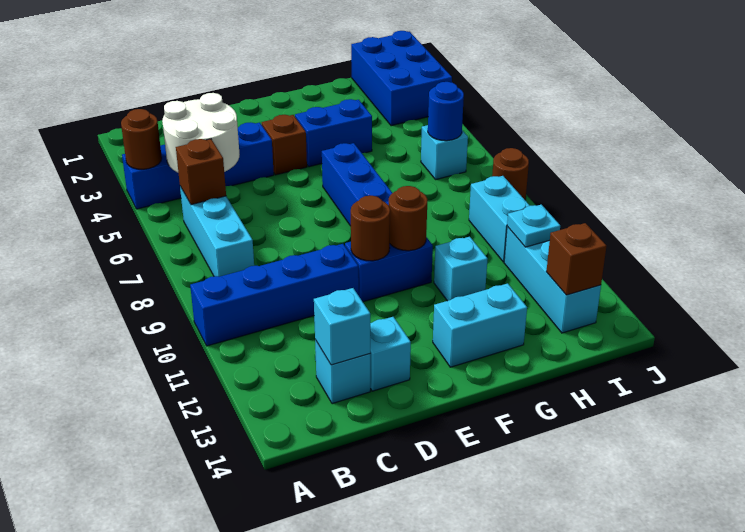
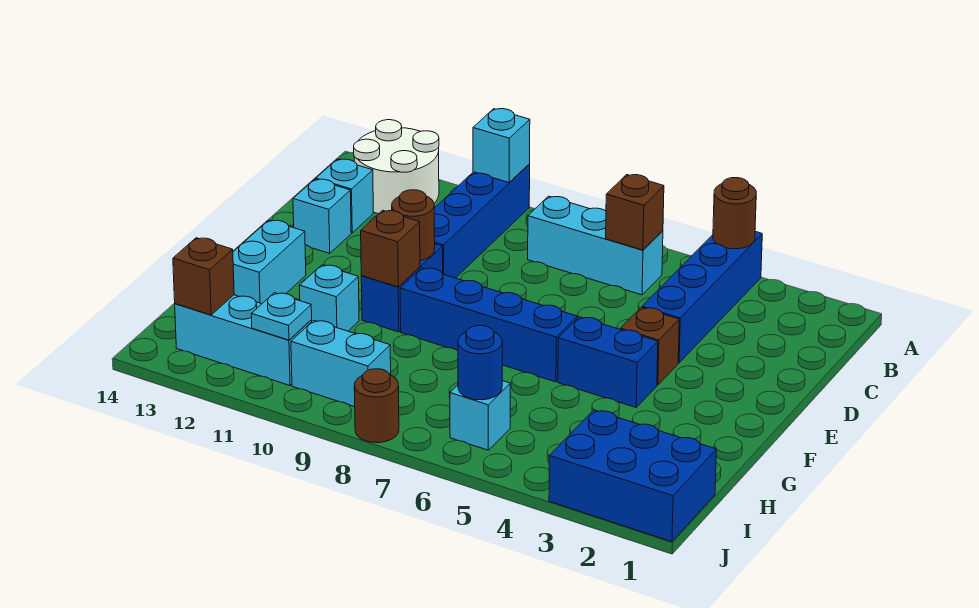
white 2x2 round brick [162,93,240,173] -> white 2x2 round brick moved to [354,120,439,214]
cyan 1x1 brick [314,288,370,365] -> cyan 1x1 brick moved to [473,109,530,182]
blue 1x2 brick [295,99,372,167] -> blue 1x2 brick turned to [558,317,658,407]
brown 1x1 round brick [389,186,427,251] -> brown 1x1 brick [361,210,420,287]

